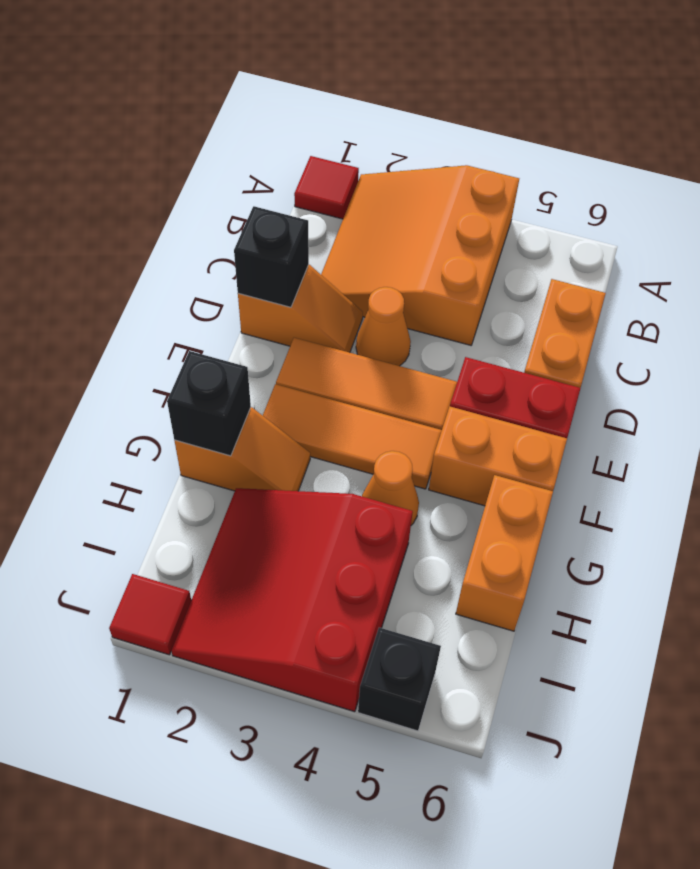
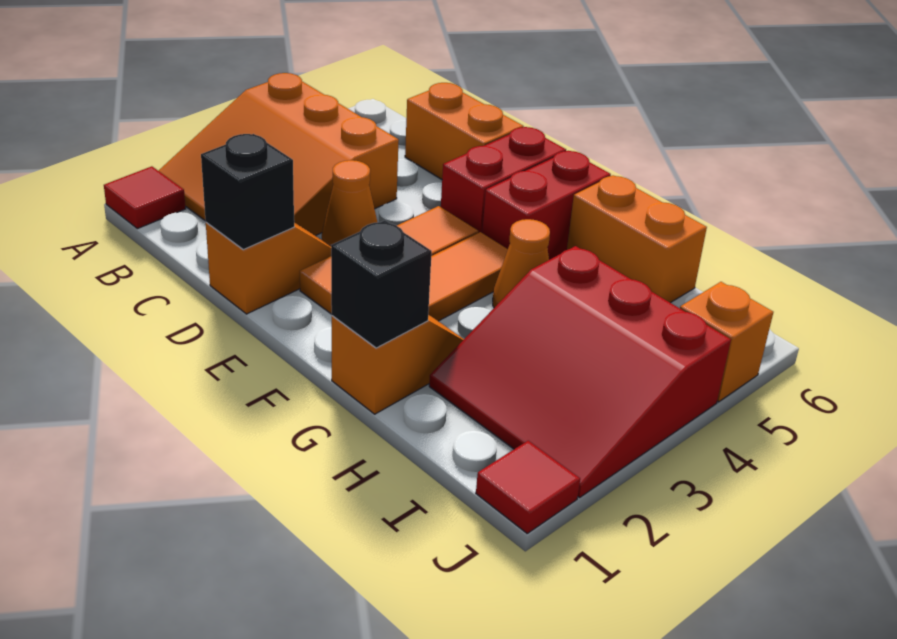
orange 1x2 brick [429,407,567,506] -> red 1x2 brick [482,151,611,260]
black 1x1 brick [358,628,441,731] -> orange 1x1 brick [680,282,773,402]

